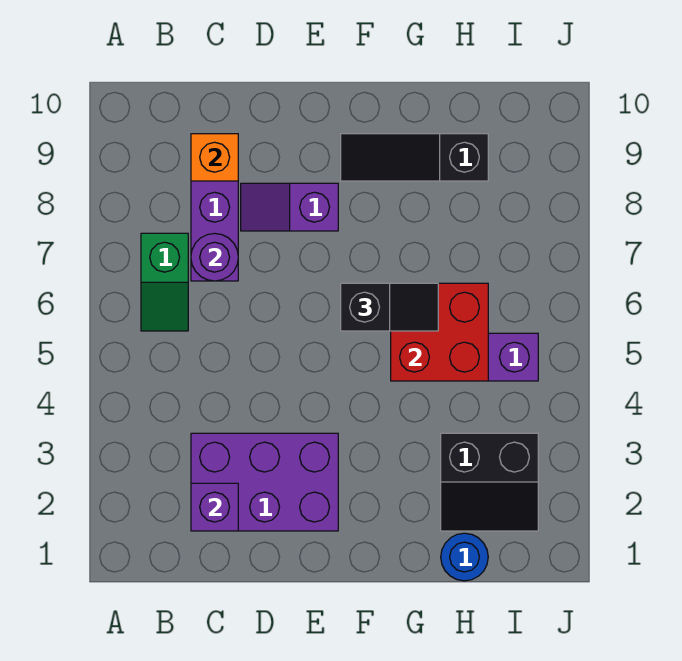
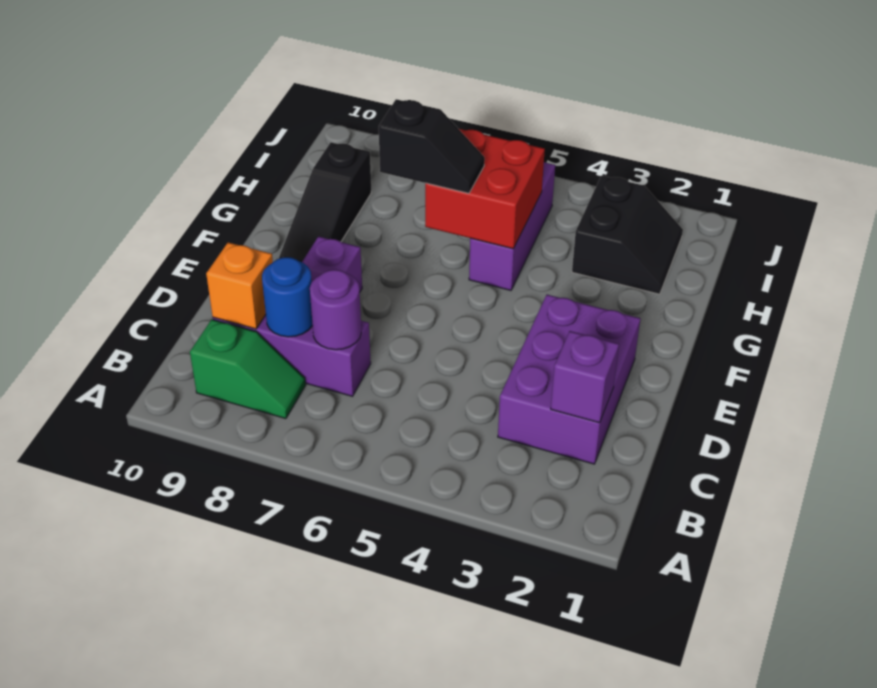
green 1x2 slope [141,233,188,331] -> green 1x2 slope moved to [190,319,306,419]
black 1x2 slope [341,283,438,331] -> black 1x2 slope turned to [379,99,485,193]
blue 1x1 round brick [441,533,488,581] -> blue 1x1 round brick moved to [262,257,313,337]

